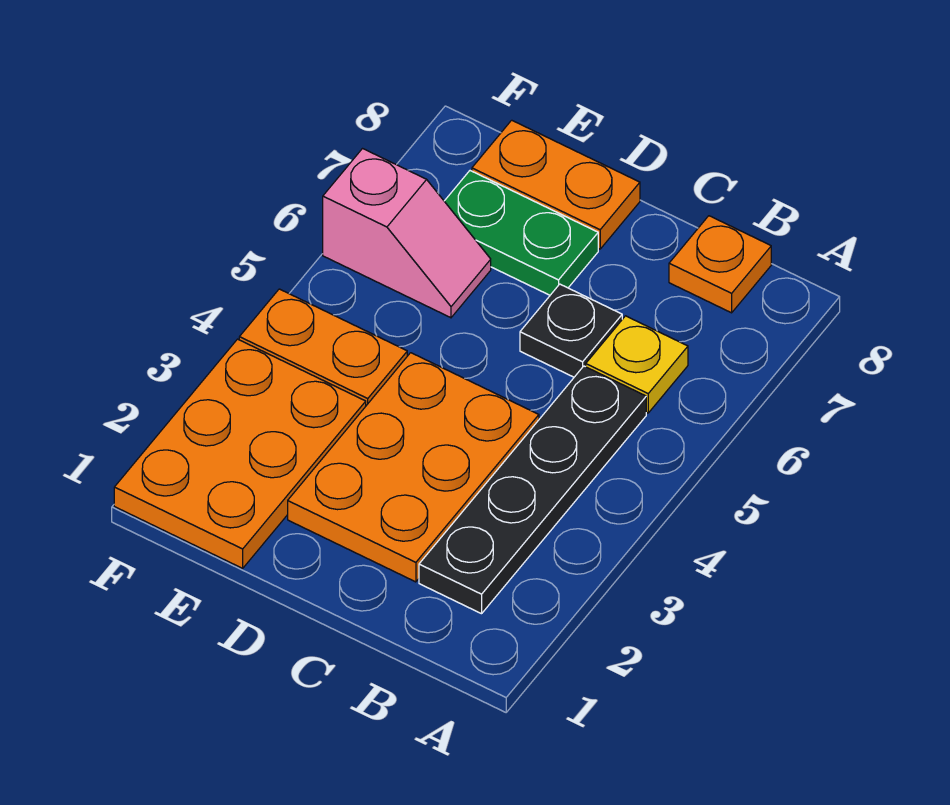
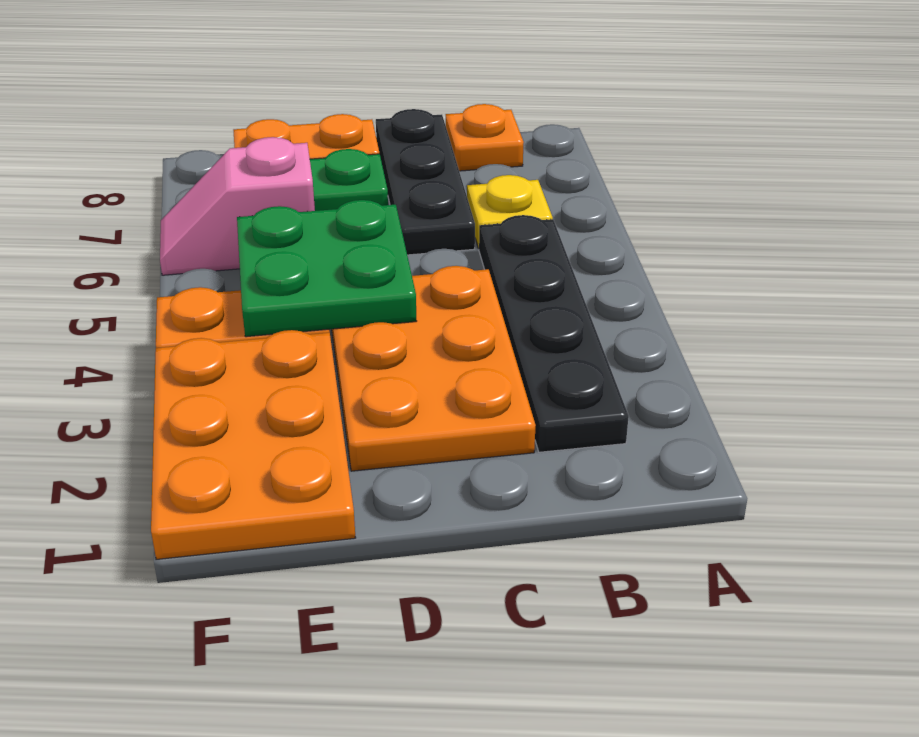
black 1x1 plate [520,284,622,377] -> black 1x3 plate [376,109,475,255]
none -> green 2x2 plate [237,200,416,337]
pink 1x2 slope [323,149,491,318] -> pink 1x2 slope turned to [160,137,315,275]

